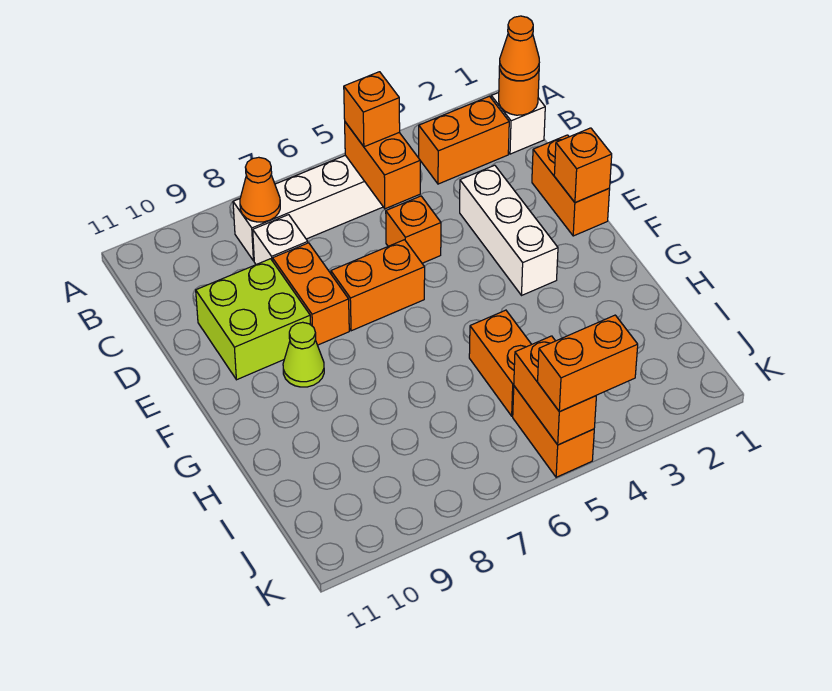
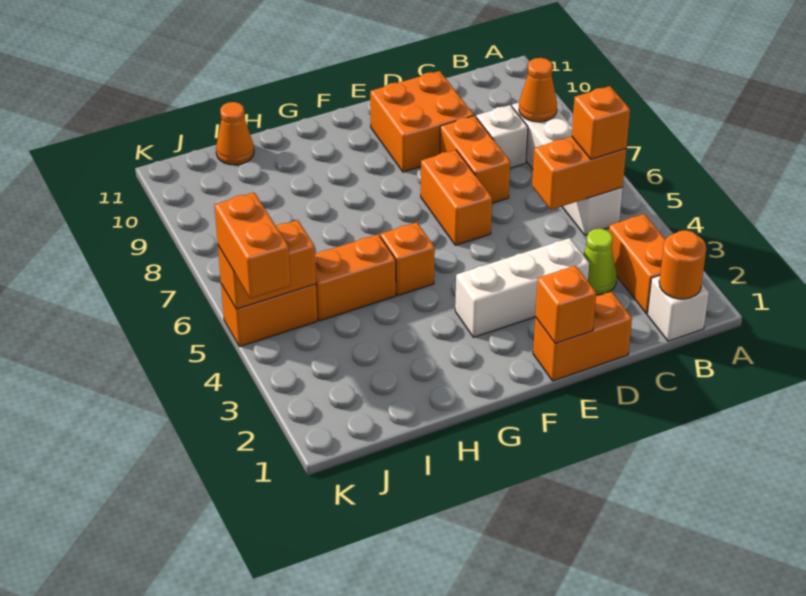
orange 1x1 cone [500,16,539,81] -> orange 1x1 cone moved to [216,102,254,165]
orange 1x1 brick [386,196,441,263] -> orange 1x1 brick moved to [380,222,435,295]
orange 1x2 brick [273,243,349,345] -> orange 1x2 brick turned to [440,116,510,203]
lime 2x2 brick [196,259,311,380] -> orange 2x2 brick [370,71,474,172]
lime 1x1 cone [283,322,324,387] -> lime 1x1 cone moved to [583,229,617,295]

